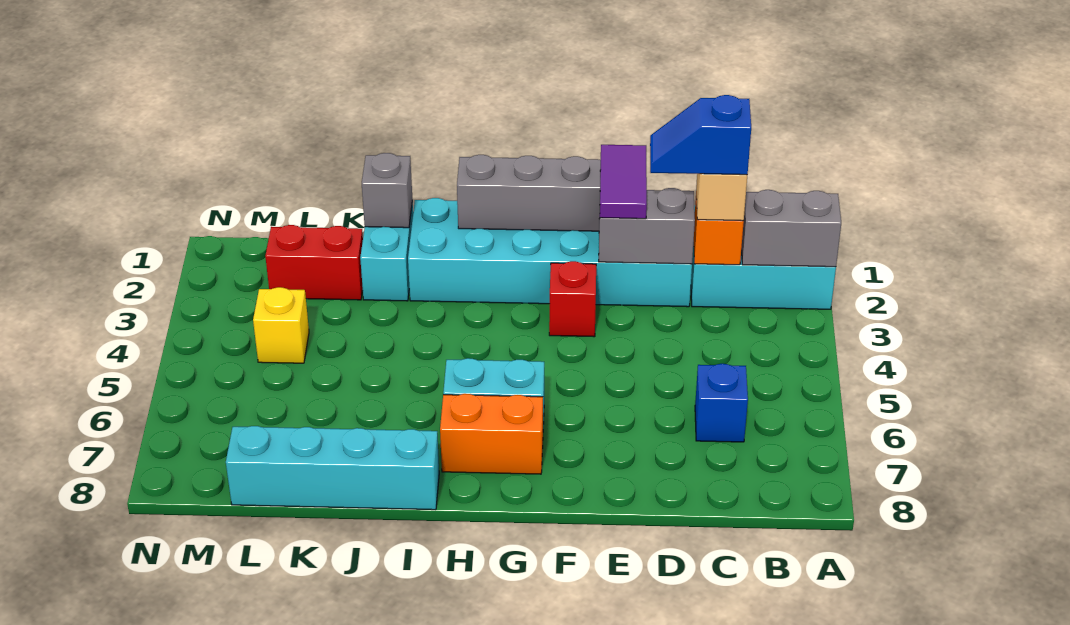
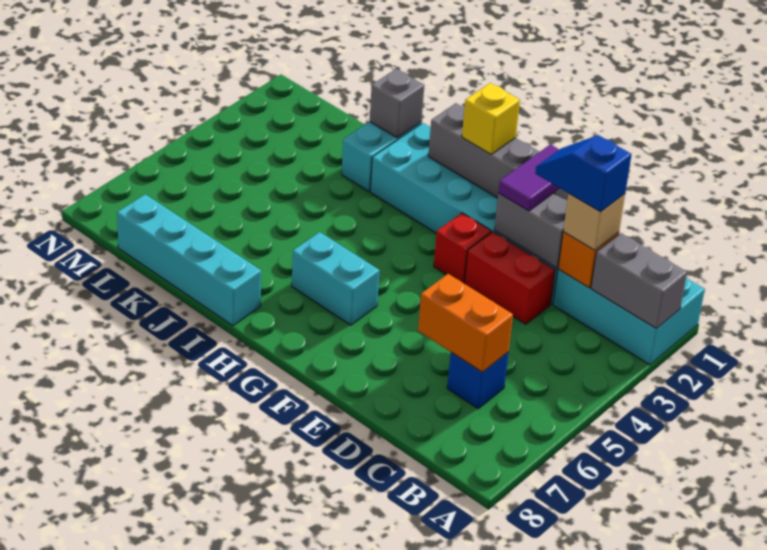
orange 1x2 brick [440,394,543,474] -> orange 1x2 brick moved to [418,274,513,372]
red 1x2 brick [265,225,363,300] -> red 1x2 brick moved to [465,232,555,324]
yellow 1x1 brick [253,287,309,363] -> yellow 1x1 brick moved to [462,83,520,154]

